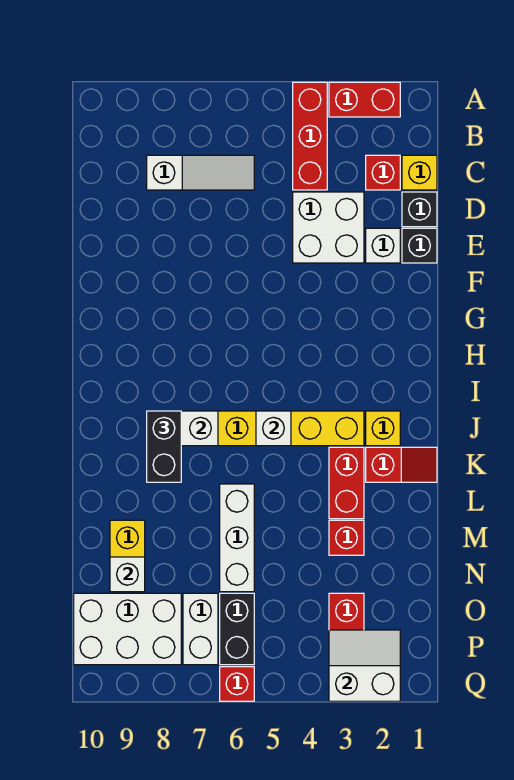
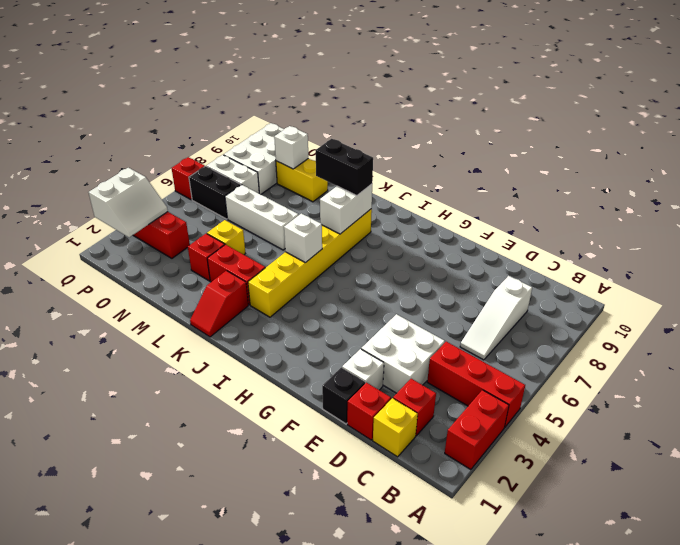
black 1x1 brick [402,192,437,227] -> red 1x1 brick [347,383,391,440]
yellow 1x1 brick [366,411,400,446] -> yellow 1x1 brick moved to [207,220,245,255]

